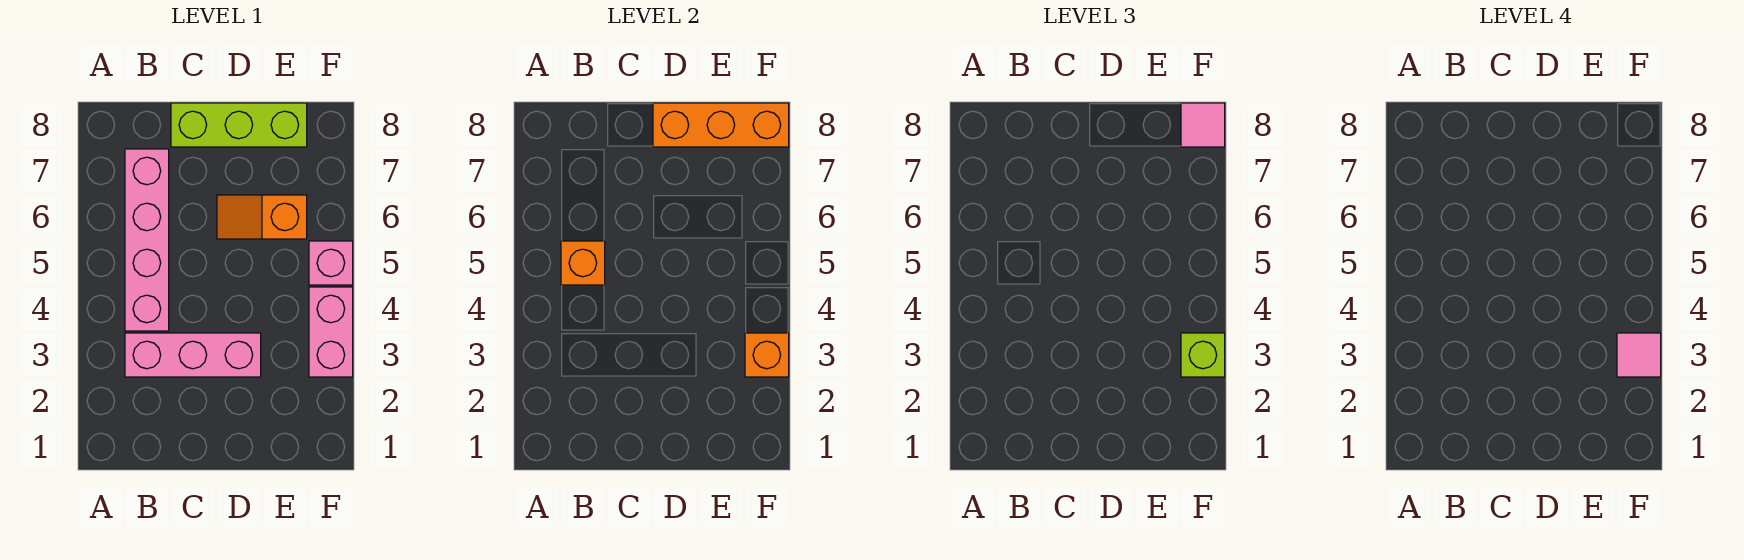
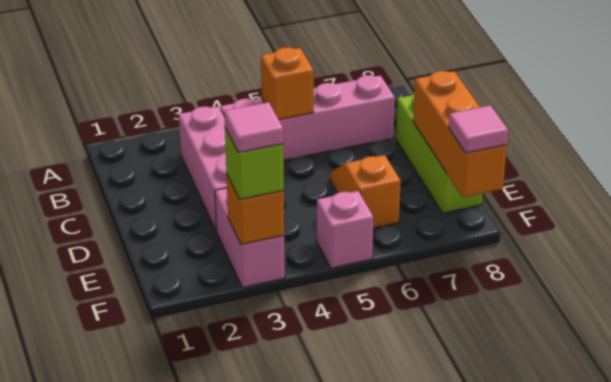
pink 1x2 brick [309,287,353,377] -> pink 1x2 brick turned to [215,188,285,288]

